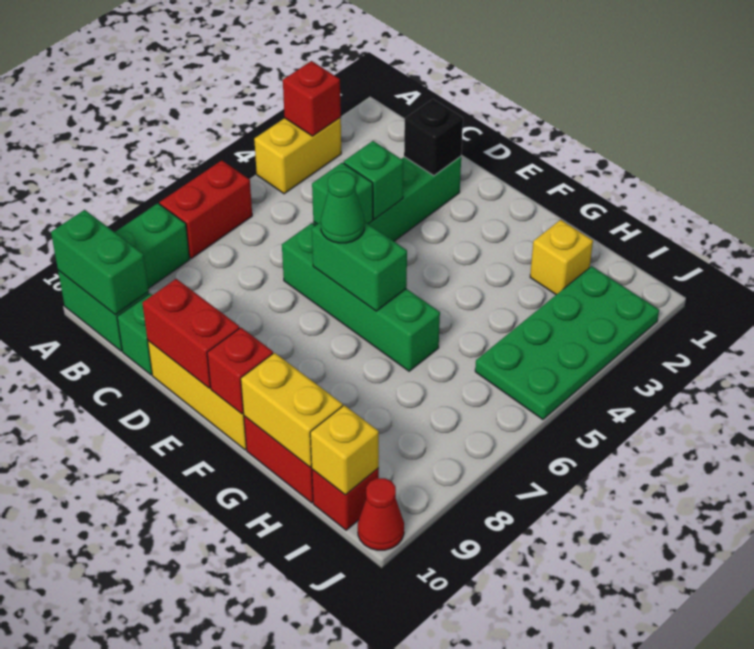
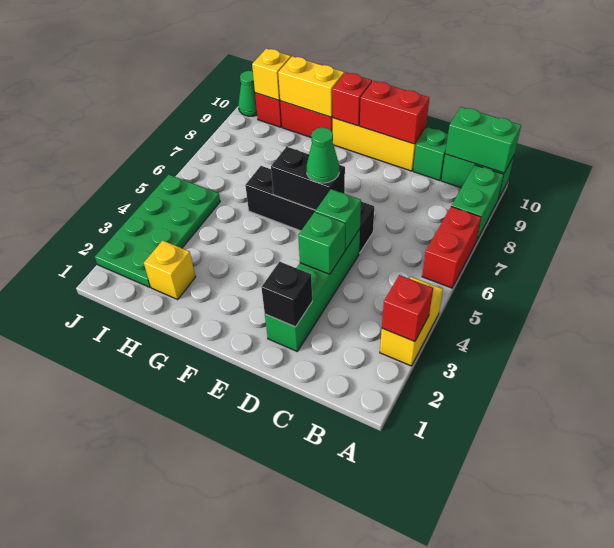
green 1x4 brick [282,223,440,371] -> black 1x4 brick [245,166,374,253]
green 1x2 brick [312,221,407,311] -> black 1x2 brick [271,147,345,210]
red 1x1 cone [358,478,404,550] -> green 1x1 cone [238,71,257,116]

